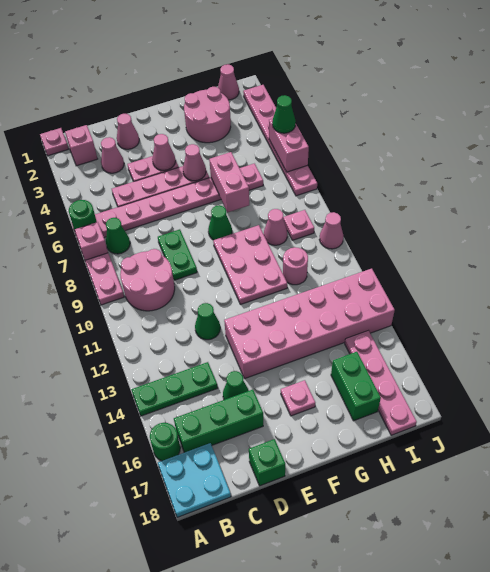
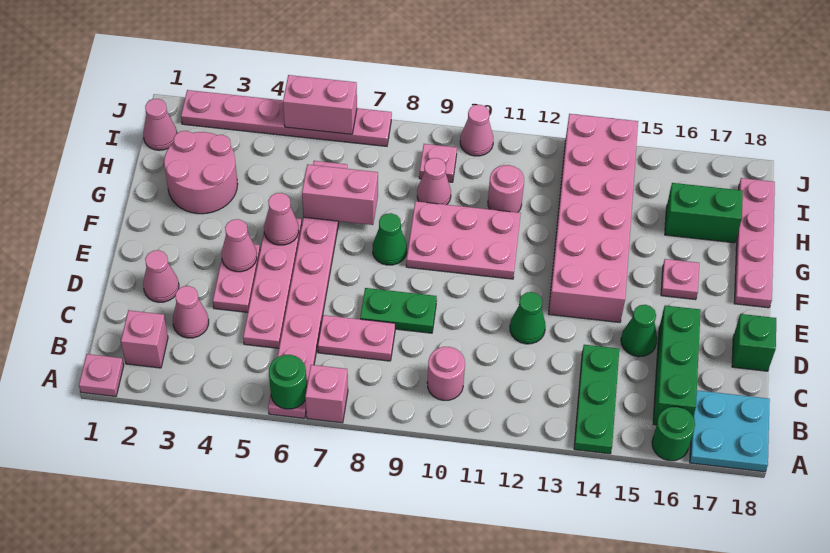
pink 1x2 plate [85,253,124,305] -> pink 1x2 plate moved to [318,315,395,361]
green 1x1 cone [106,218,130,254] -> none
pink 2x2 round brick [120,249,175,311] -> pink 1x1 round brick [427,347,465,400]
pink 1x4 plate [345,331,417,435] -> pink 1x4 plate turned to [734,178,775,308]
green 1x1 cone [272,95,296,133] -> none

